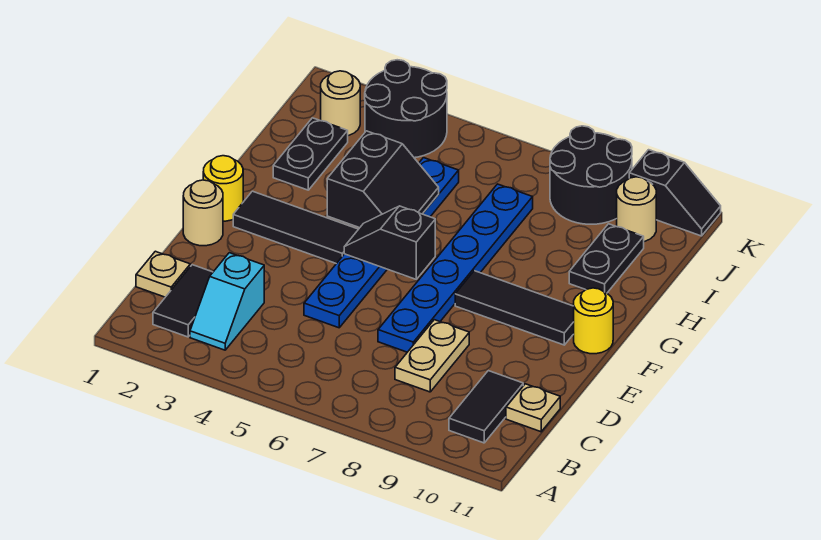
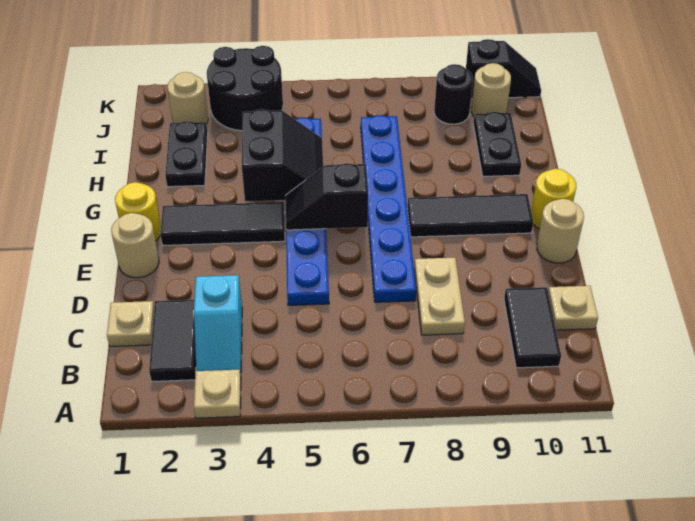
none -> tan 1x1 plate [194,370,241,418]
none -> tan 1x1 round brick [537,199,584,263]
black 2x2 round brick [550,126,632,224] -> black 1x1 round brick [434,64,473,124]

